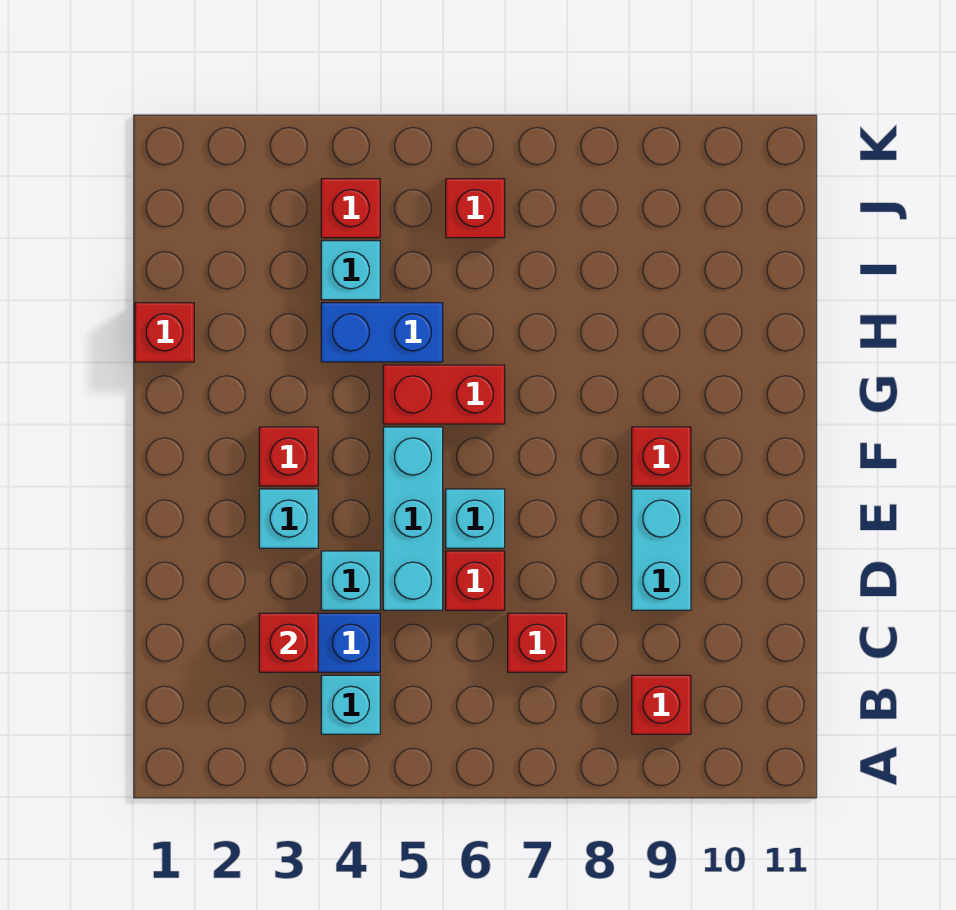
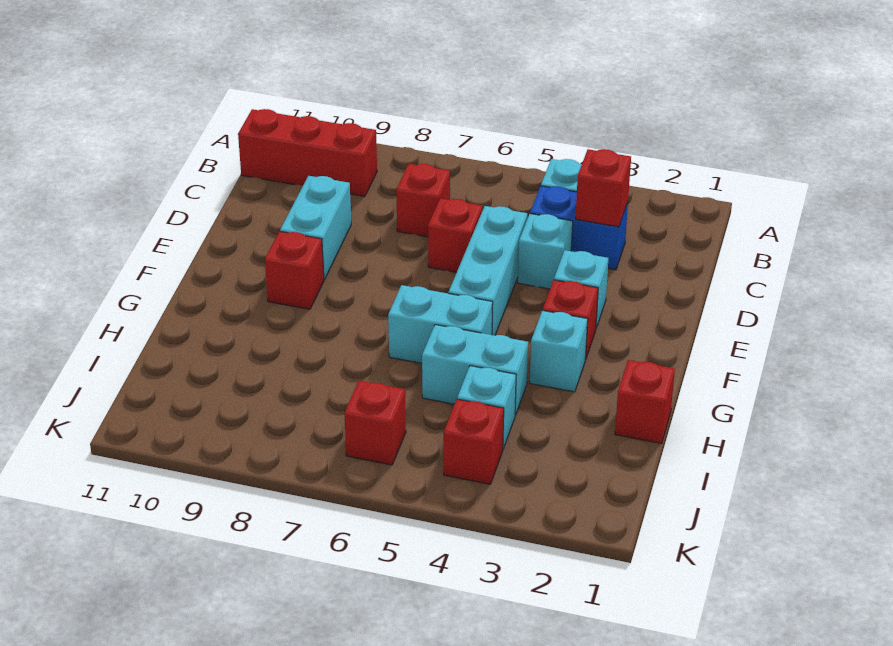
red 1x1 brick [632,675,691,734] -> red 1x3 brick [238,109,377,197]
cyan 1x1 brick [446,489,505,548] -> cyan 1x1 brick moved to [530,310,588,392]
red 1x2 brick [383,365,505,424] -> cyan 1x2 brick [388,285,493,363]
blue 1x2 brick [321,303,443,362] -> cyan 1x2 brick [422,325,528,415]

